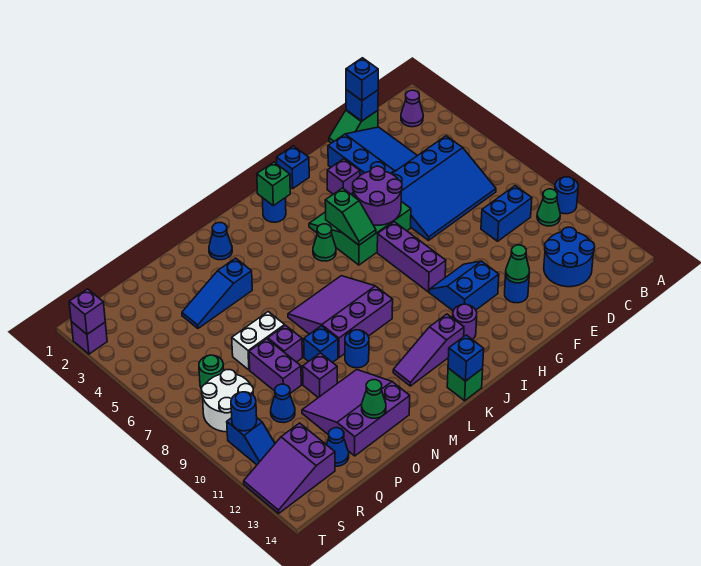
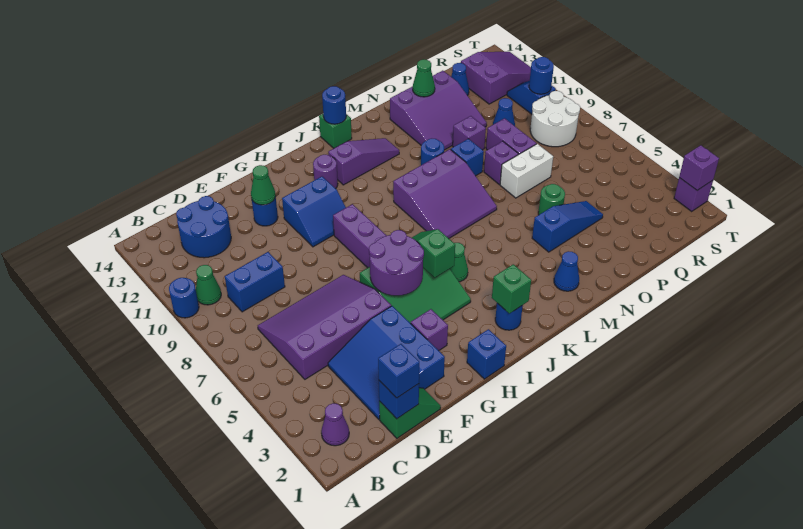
blue 3x4 slope [392,136,496,240] -> purple 3x4 slope [258,275,391,379]
blue 1x1 brick [448,335,484,381] -> blue 1x1 round brick [322,86,346,124]
green 1x1 round brick [199,355,224,389] -> green 1x1 round brick moved to [538,184,565,215]

